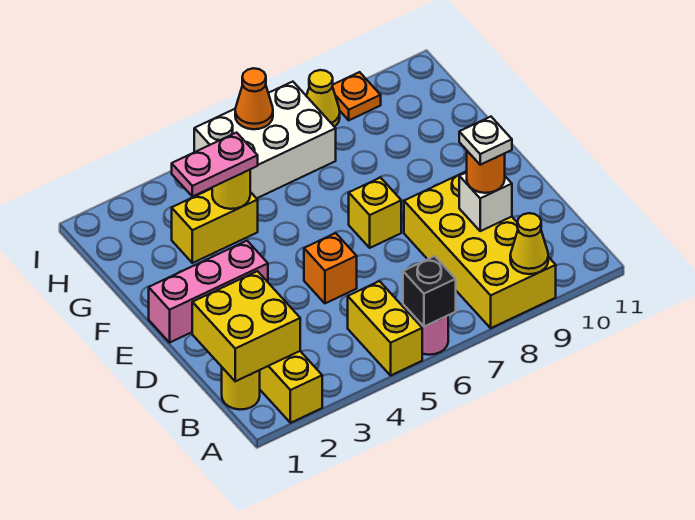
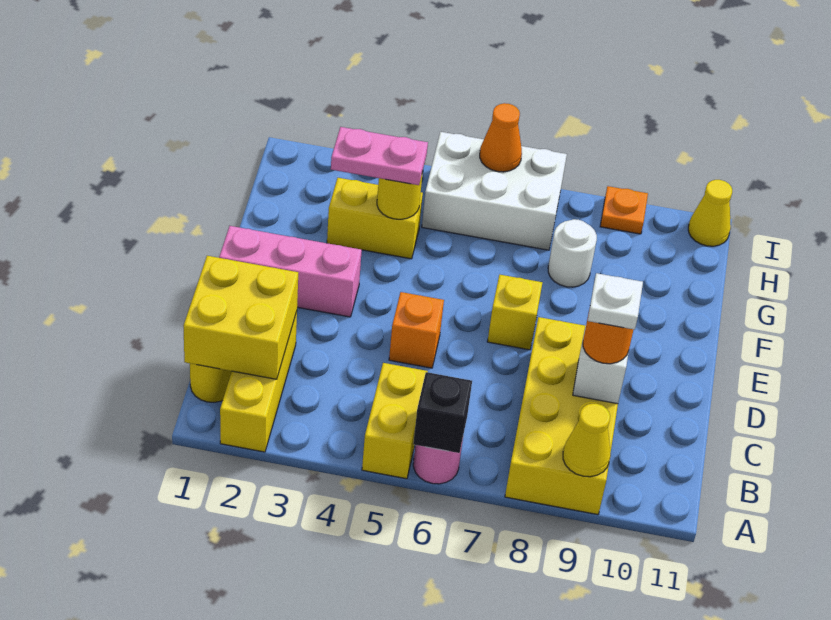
none -> white 1x1 round brick [548,219,597,287]
yellow 1x1 cone [307,70,340,127] -> yellow 1x1 cone moved to [688,180,732,246]

